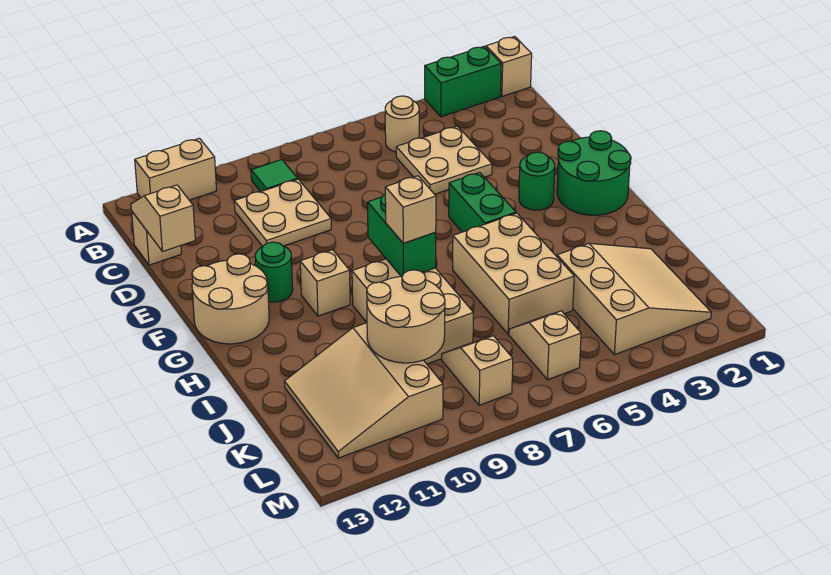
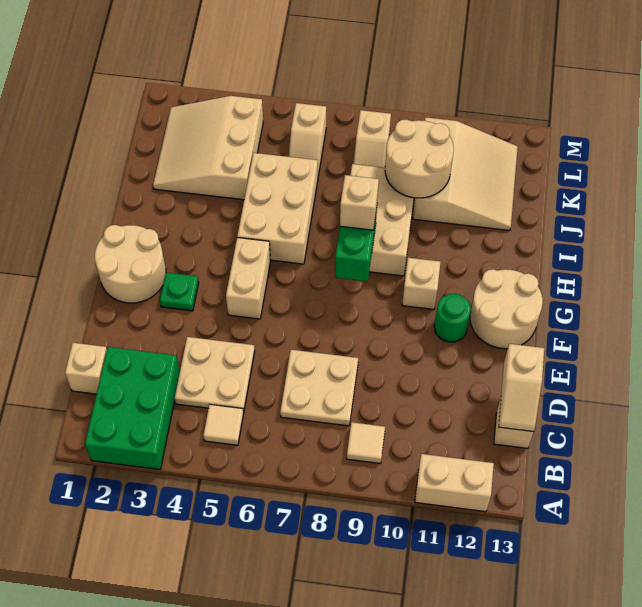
tan 1x1 brick [486,37,532,96] -> tan 1x1 brick moved to [65,343,107,394]
green 1x2 brick [425,46,501,117] -> green 2x3 brick [85,347,180,470]
tan 1x1 round brick [385,96,419,152] -> tan 1x1 tile [203,405,244,445]
green 1x1 tile [251,160,298,192] -> tan 1x1 tile [347,422,385,464]
tan 2x2 plate [234,179,331,246] -> tan 2x2 plate moved to [280,350,358,426]
green 2x2 round brick [557,131,631,215] -> tan 2x2 round brick [95,225,166,303]
green 1x1 round brick [519,152,555,210] -> green 1x1 plate [160,273,199,311]
green 1x2 brick [449,172,516,232] -> tan 1x2 brick [226,238,271,319]

